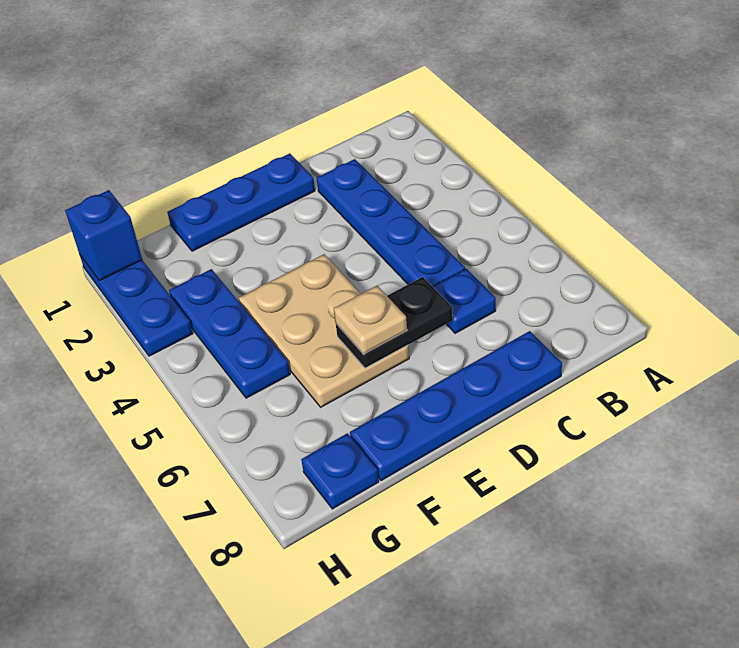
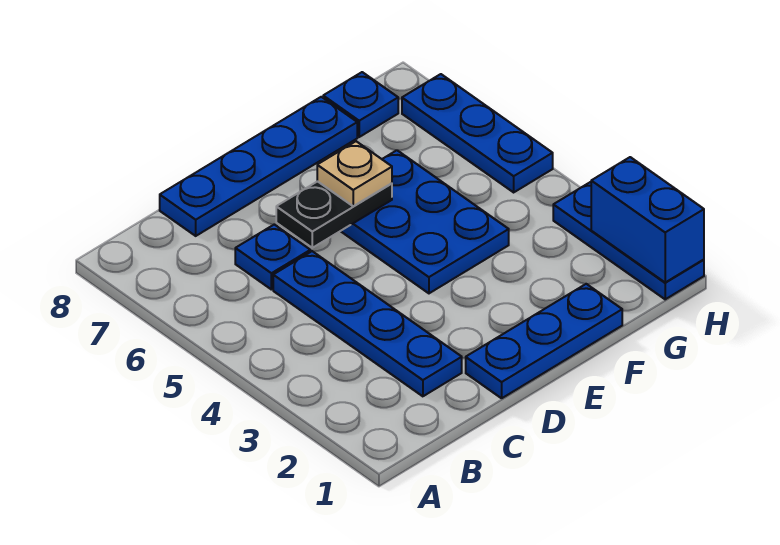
tan 2x3 plate [239,254,409,407] -> blue 2x3 plate [341,150,509,293]
blue 1x3 plate [169,269,290,398] -> blue 1x3 plate moved to [402,74,553,192]
blue 1x1 brick [65,190,142,281] -> blue 1x2 brick [591,157,704,282]

